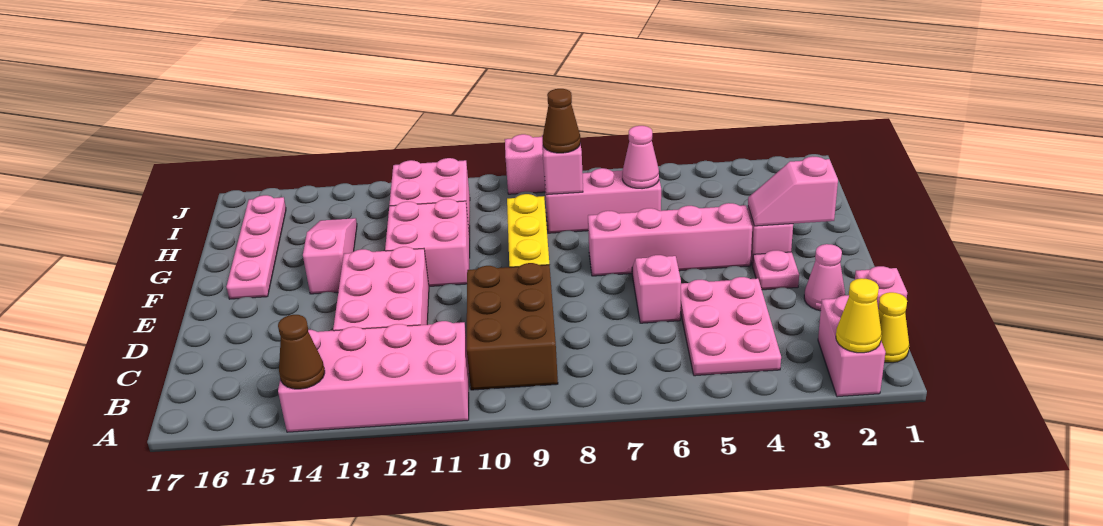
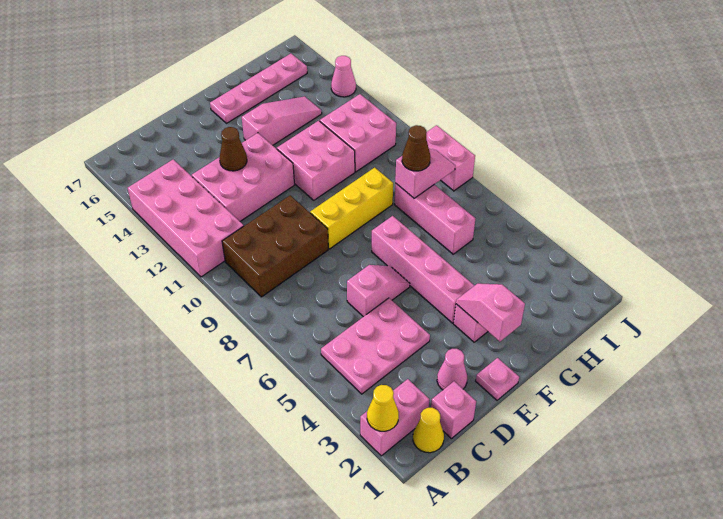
brown 1x1 cone [278,315,325,389] -> brown 1x1 cone moved to [219,127,247,171]
pink 1x1 plate [753,250,799,290] -> pink 1x1 plate moved to [476,358,519,400]
pink 1x1 cone [622,126,659,189] -> pink 1x1 cone moved to [331,56,356,97]

